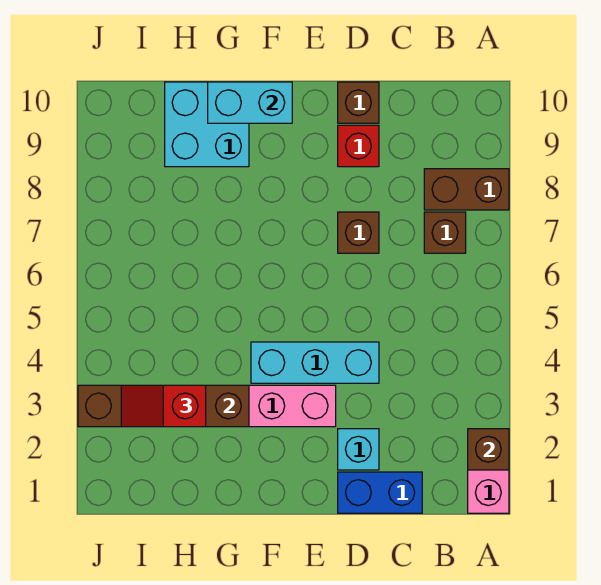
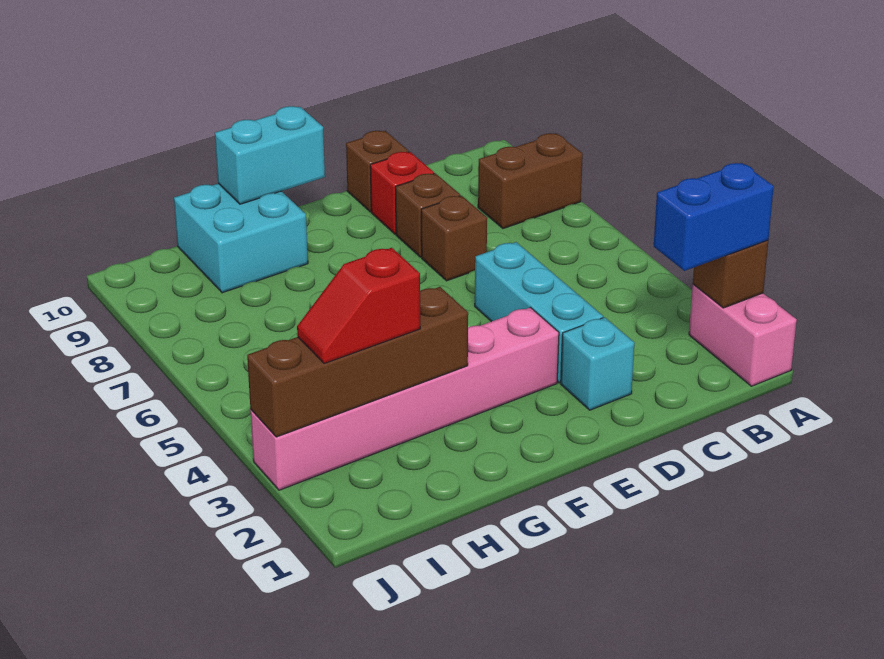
brown 1x1 brick [424,212,466,253] -> brown 1x1 brick moved to [395,173,460,257]
blue 1x2 brick [338,472,422,513] -> blue 1x2 brick moved to [654,163,774,271]
cyan 1x3 brick [251,342,379,383] -> cyan 1x3 brick turned to [475,242,603,383]

